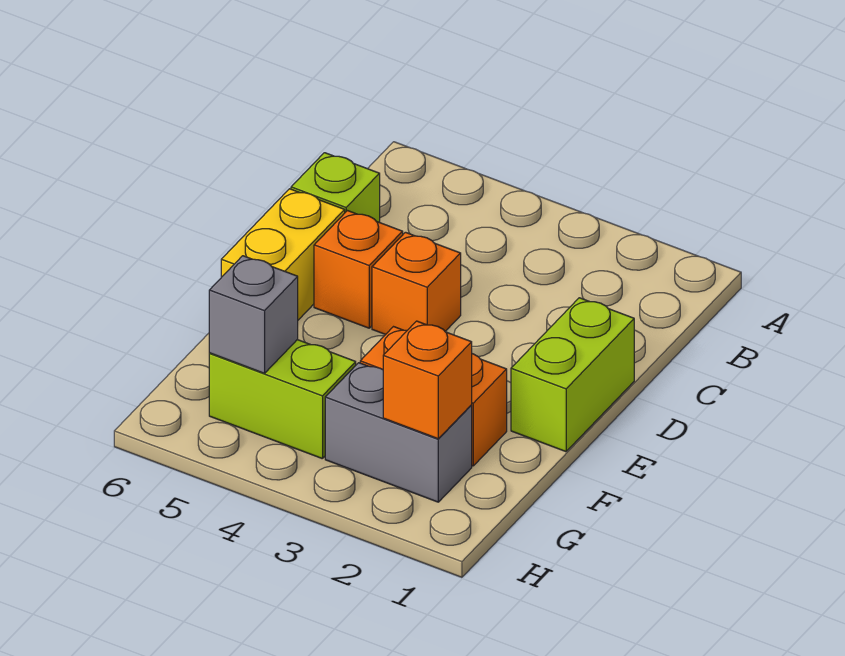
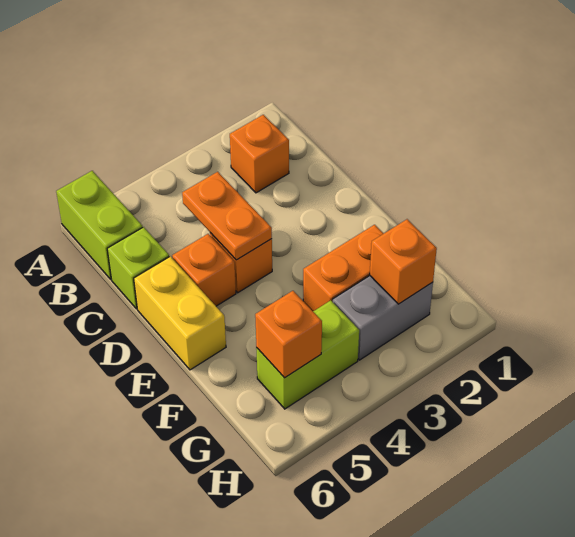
none -> orange 1x1 brick [230,115,289,193]
none -> orange 1x2 plate [182,172,272,260]
lime 1x2 brick [511,298,634,452] -> lime 1x2 brick moved to [56,171,143,279]
grey 1x1 brick [209,256,298,373] -> orange 1x1 brick [255,291,322,378]

